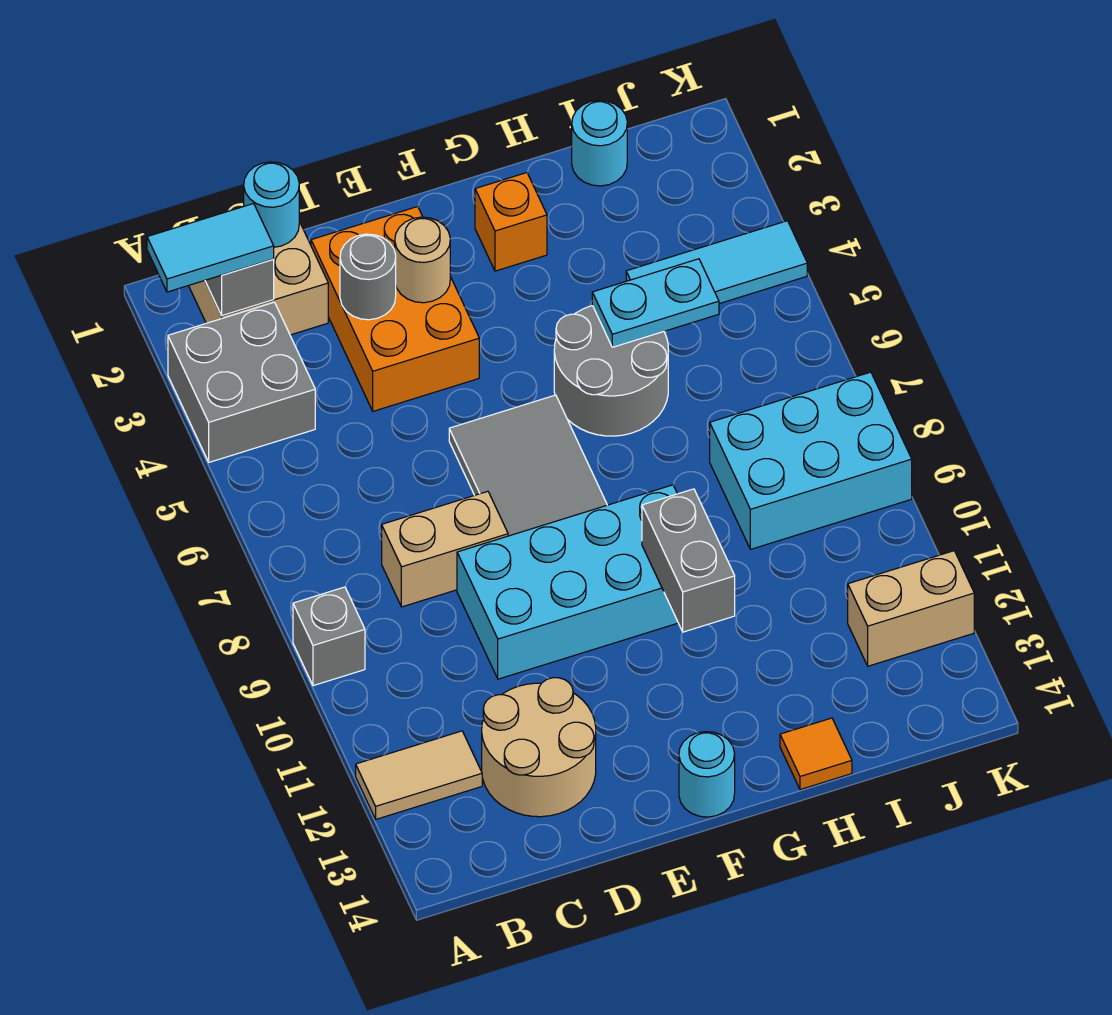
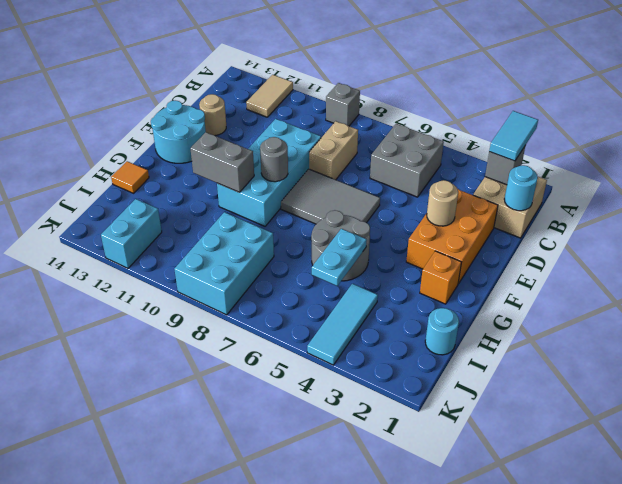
grey 2x2 brick [168,302,315,462] -> grey 2x2 brick moved to [370,124,444,197]
tan 2x2 round brick [482,678,596,817] -> tan 1x1 round brick [199,94,226,135]
orange 2x3 brick [311,207,479,411] -> orange 2x3 brick turned to [406,189,498,284]
grey 1x1 round brick [340,234,396,320] -> grey 1x1 round brick moved to [260,137,288,182]
cyan 1x1 round brick [679,732,735,817] -> cyan 2x2 round brick [151,100,206,163]
tan 1x2 brick [848,551,974,666] -> cyan 1x2 brick [101,199,162,268]

